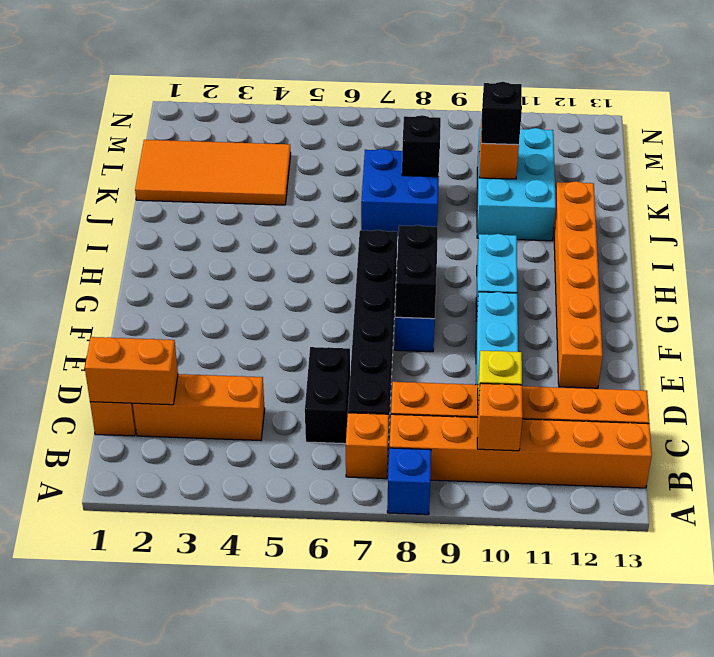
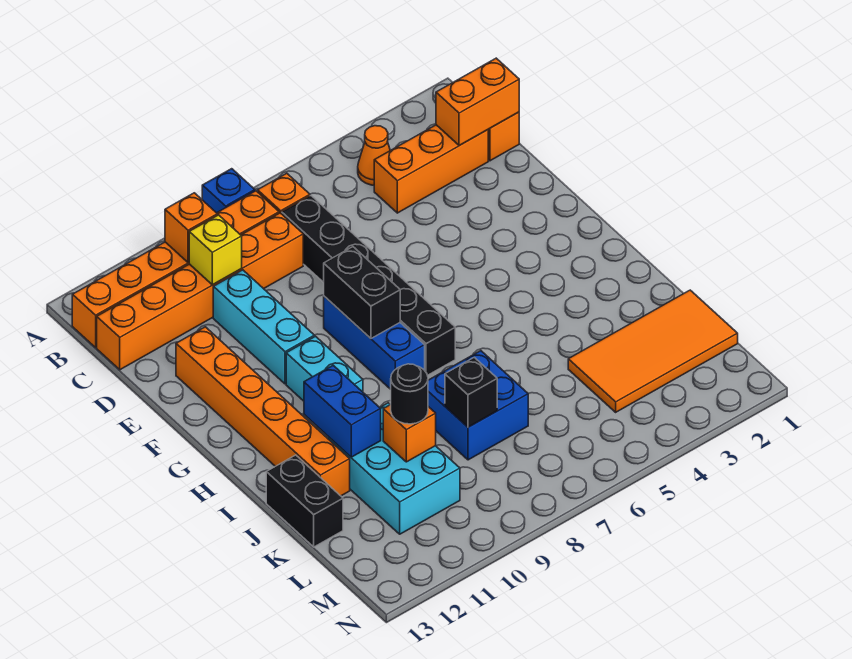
none -> orange 1x1 cone [358,126,390,185]
black 1x2 brick [305,347,350,444] -> black 1x2 brick moved to [266,455,343,547]
none -> blue 1x2 brick [304,365,381,457]
black 1x1 brick [481,82,522,145] -> black 1x1 round brick [391,364,428,424]

